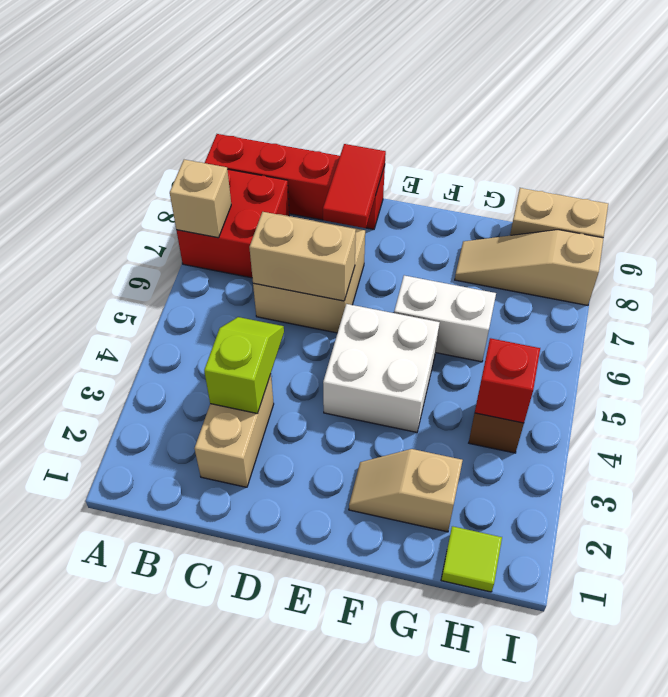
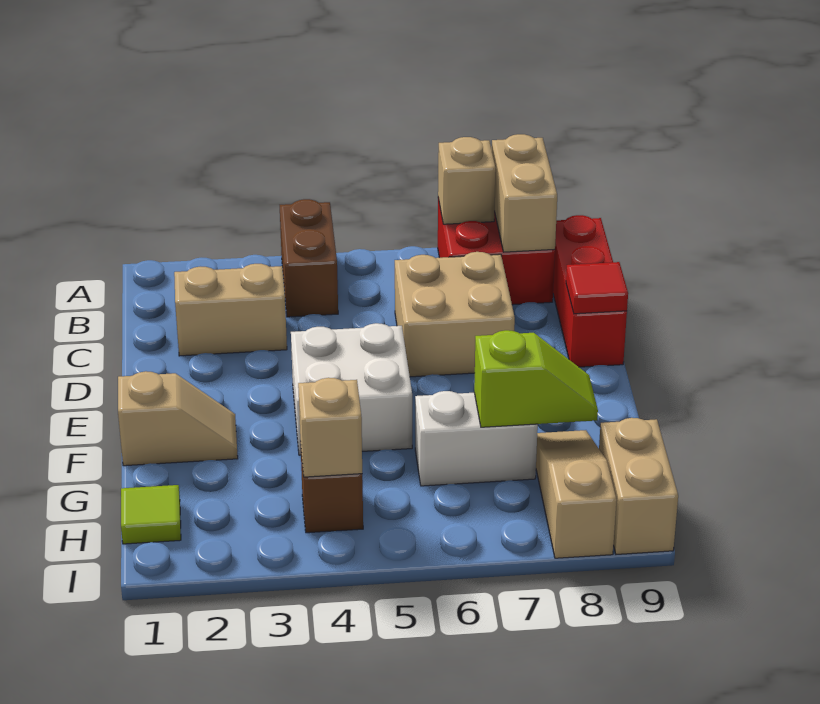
none -> brown 1x2 brick [280,199,338,317]
red 1x4 brick [205,134,385,229] -> red 1x3 brick [553,215,627,367]
lime 1x2 slope [204,317,284,414] -> lime 1x2 slope moved to [474,330,598,427]
tan 1x2 brick [249,212,356,301] -> tan 1x2 brick moved to [492,134,557,252]
red 1x2 tile [323,144,386,228] -> red 1x1 tile [566,262,628,314]
tan 1x2 slope [349,449,463,532] -> tan 1x2 slope turned to [118,371,238,466]
white 1x2 brick [394,275,496,362] -> white 1x2 brick turned to [415,391,538,486]
red 1x1 brick [475,338,540,423] -> tan 1x1 brick [298,378,362,477]

